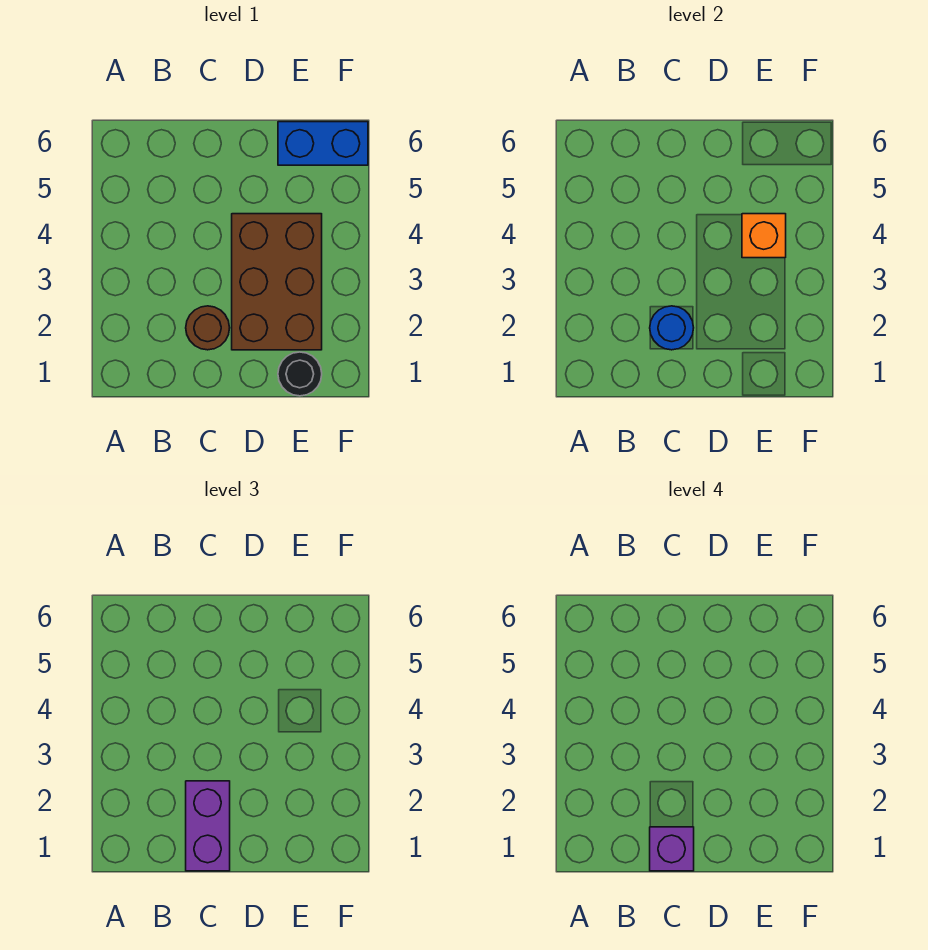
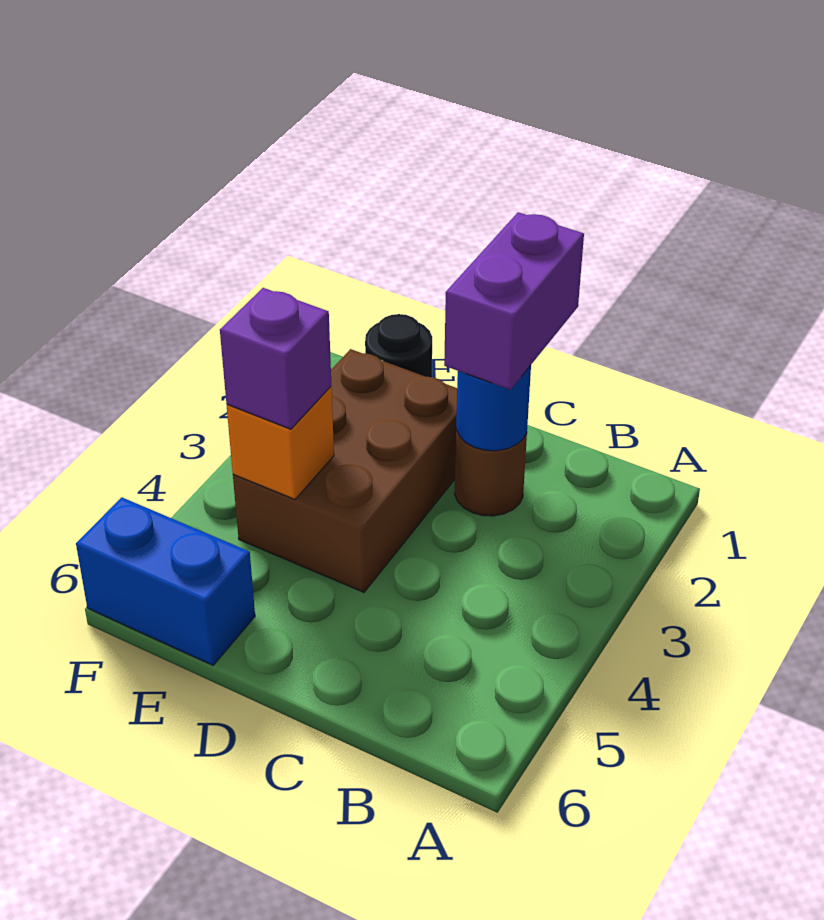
purple 1x1 brick [650,827,694,871] -> purple 1x1 brick moved to [220,288,331,429]

